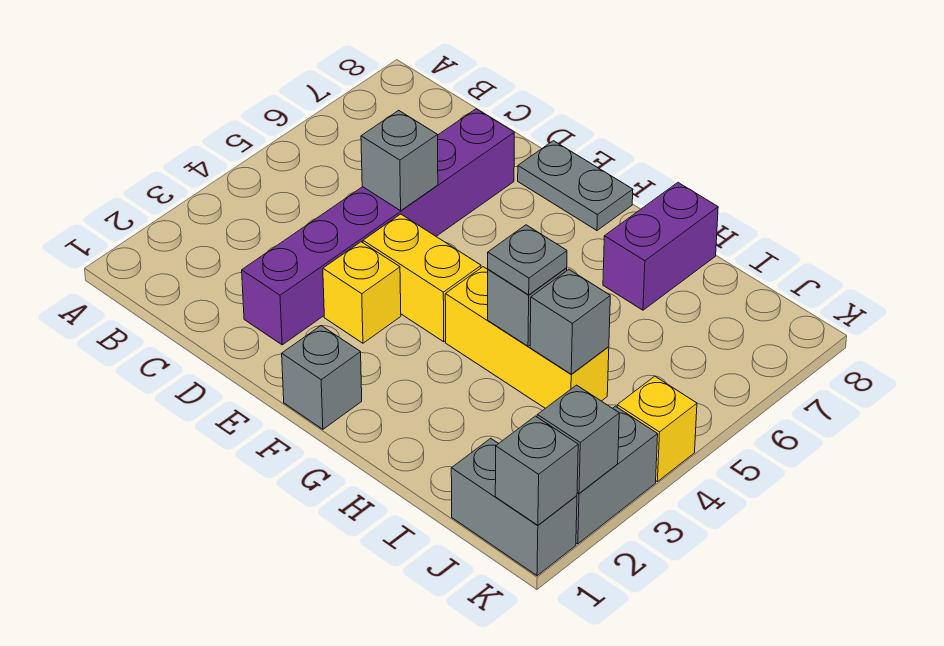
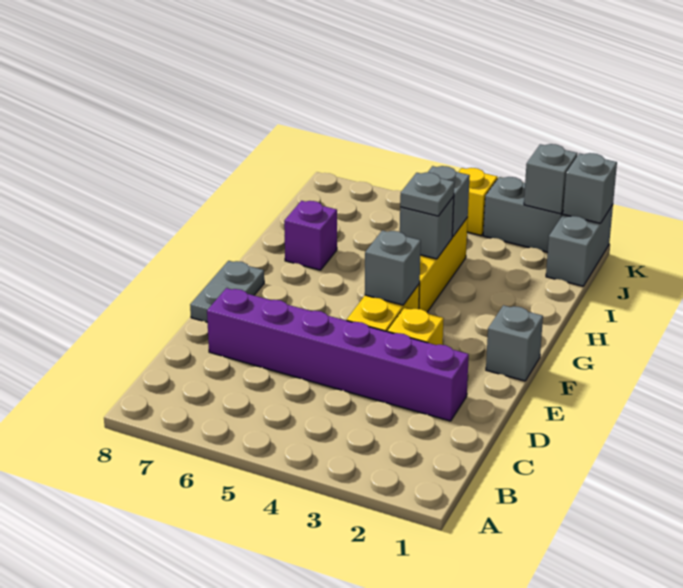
grey 1x1 brick [361,110,438,211] -> grey 1x1 brick moved to [365,230,421,305]
purple 1x2 brick [603,183,718,310] -> purple 1x1 brick [284,201,337,270]

